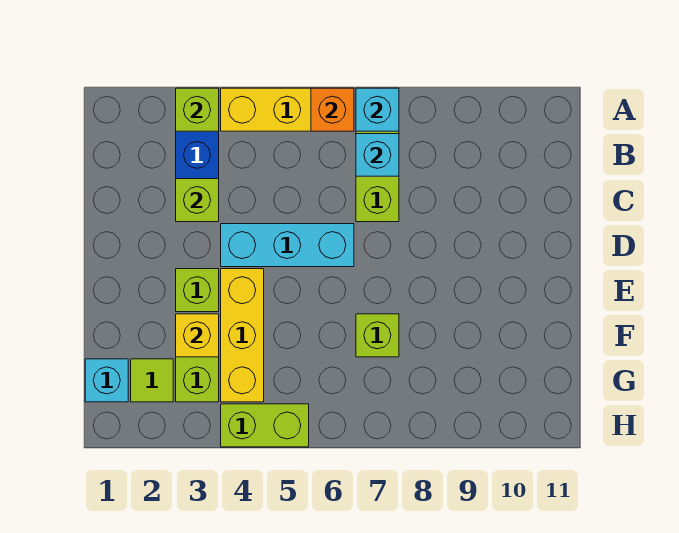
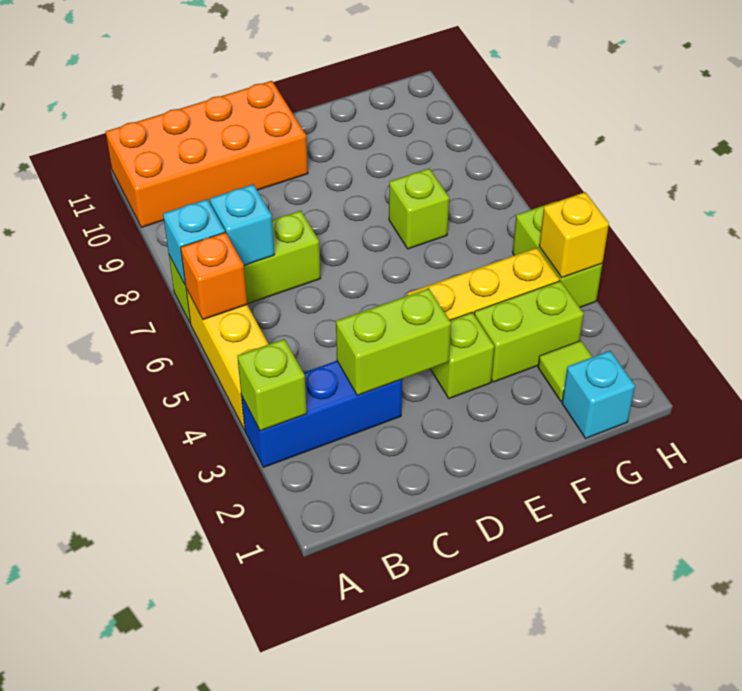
none -> orange 2x4 brick [106,81,308,227]
lime 1x1 brick [176,179,219,222] -> lime 1x2 brick [336,288,451,395]
cyan 1x3 brick [221,224,354,267] -> none
yellow 1x1 brick [176,314,219,357] -> yellow 1x1 brick moved to [539,192,609,278]

